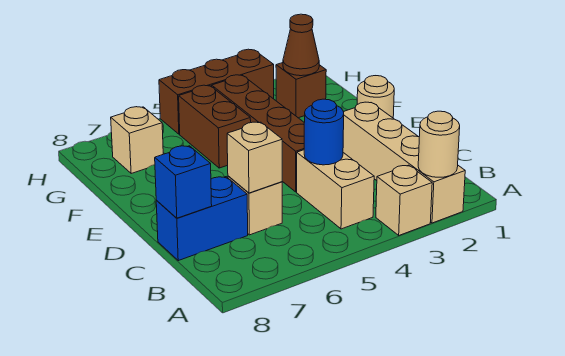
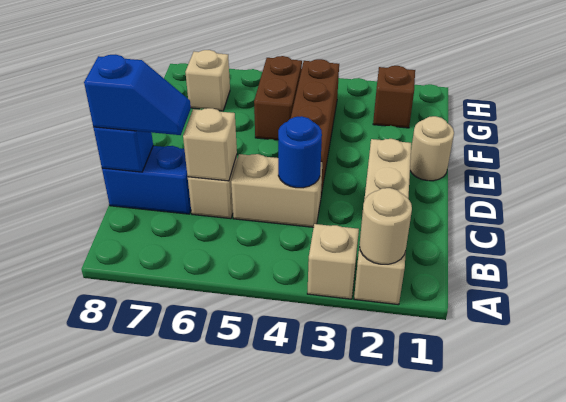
tan 1x2 brick [297,150,374,229] -> tan 1x2 brick turned to [231,154,322,227]
none -> blue 1x2 slope [84,55,191,135]
brown 1x1 cone [283,14,319,76] -> none
brown 1x3 brick [159,49,274,134] -> none

